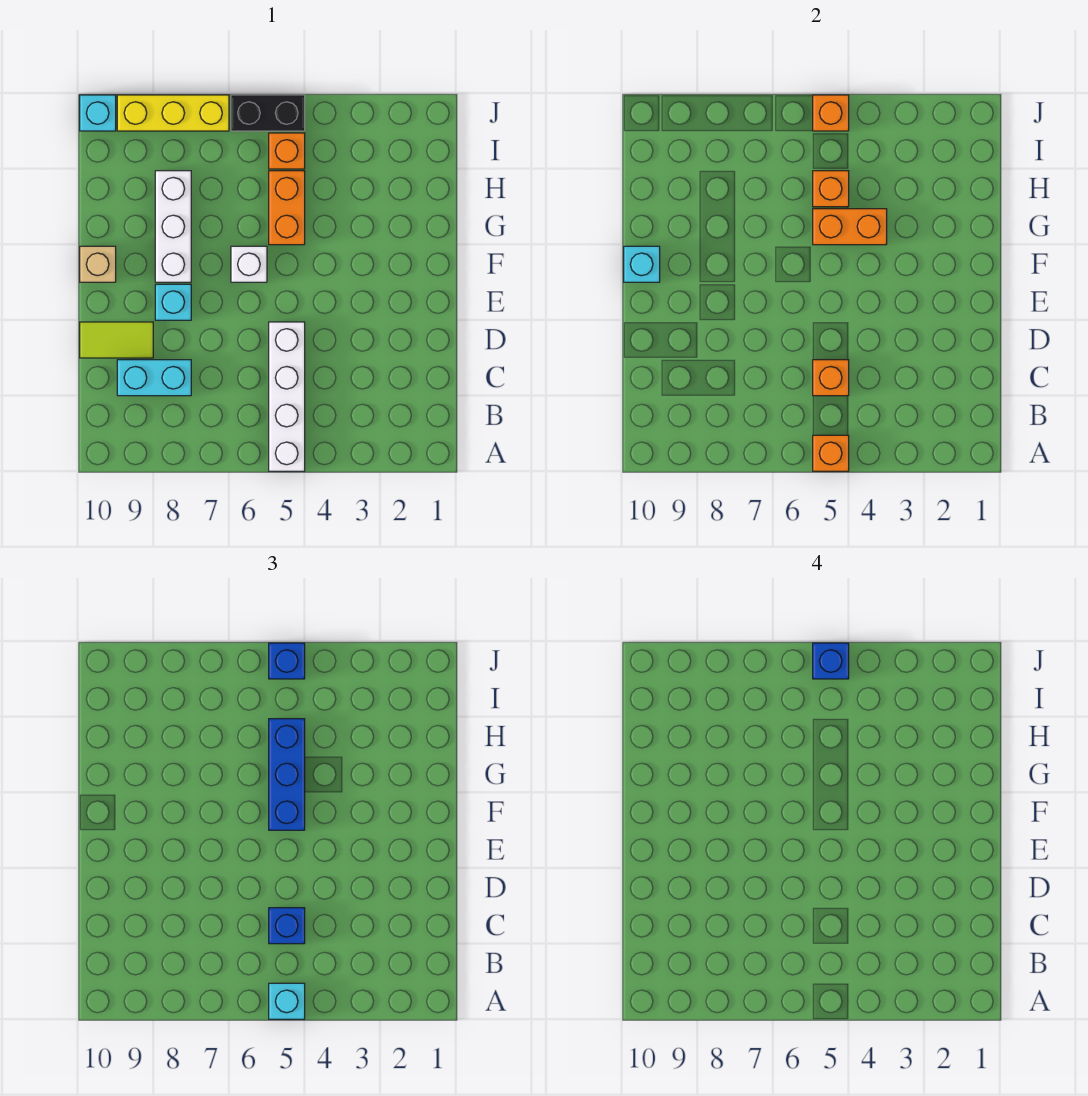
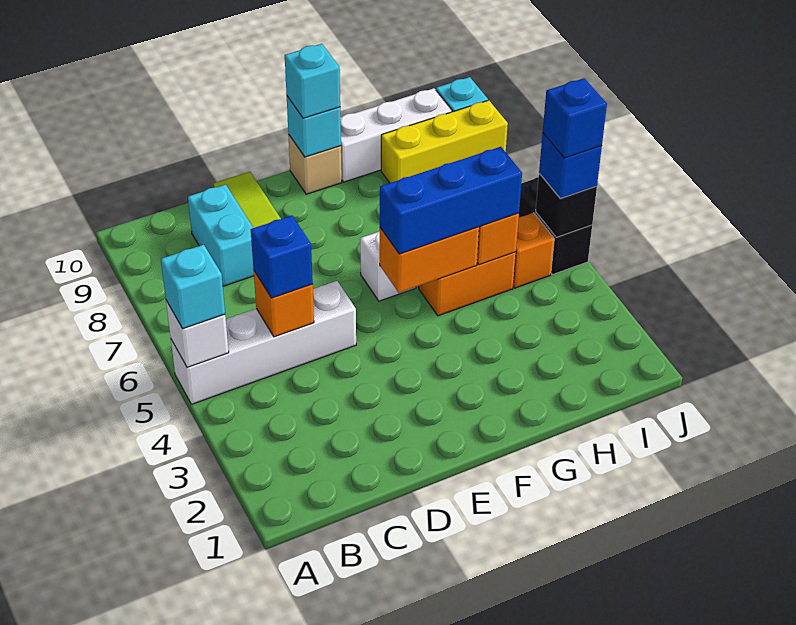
orange 1x1 brick [813,435,849,471] -> white 1x1 brick [166,301,229,368]
cyan 1x1 brick [155,284,191,320] -> cyan 1x1 brick moved to [285,44,340,118]
white 1x3 brick [155,171,191,282] -> white 1x3 brick moved to [340,88,452,182]
orange 1x2 brick [813,209,887,245] -> orange 1x2 brick turned to [380,227,479,293]
orange 1x1 brick [813,95,849,131] -> black 1x1 brick [536,174,597,237]
yellow 1x3 brick [117,95,229,131] -> yellow 1x3 brick turned to [381,100,508,183]

